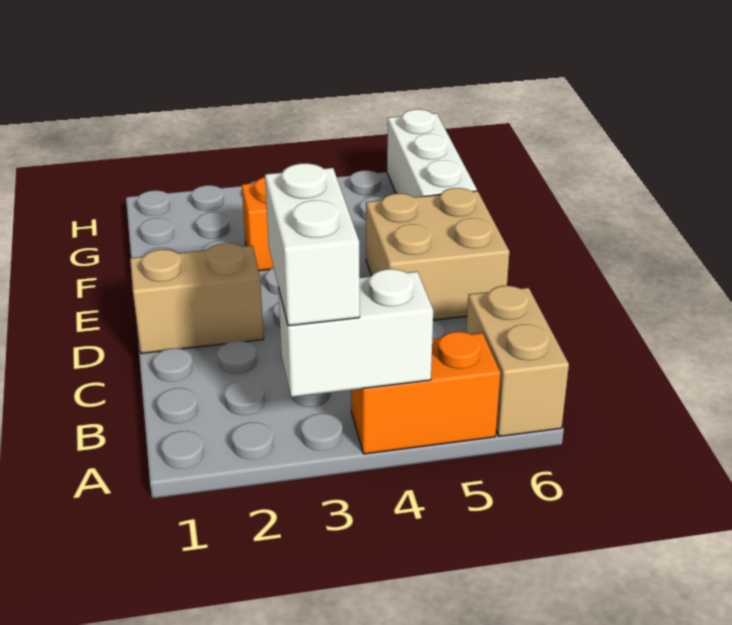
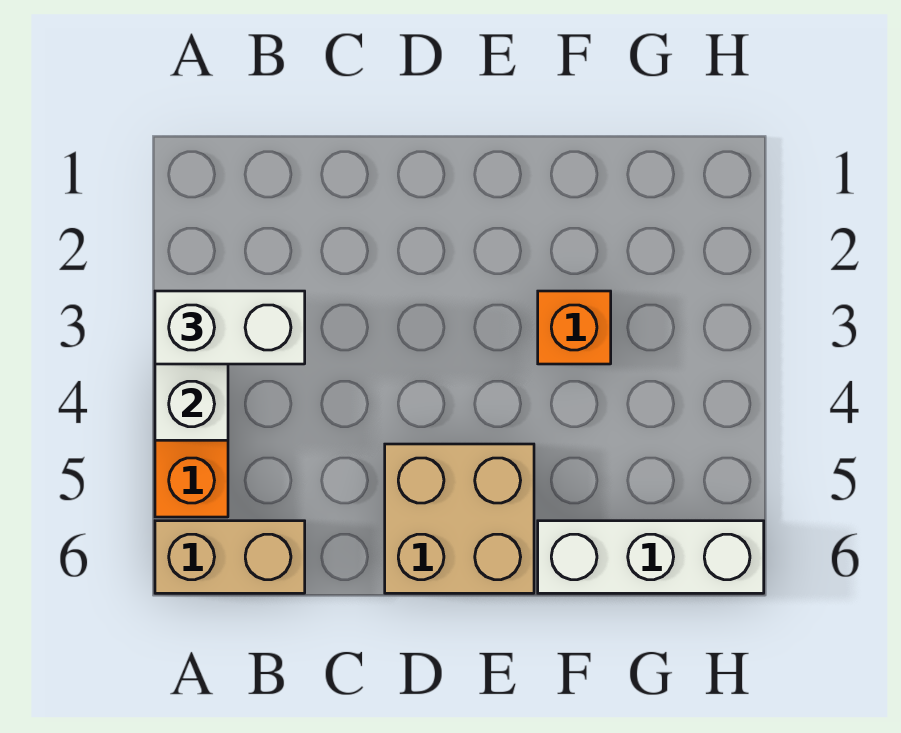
tan 1x2 brick [130,243,264,353] -> none

